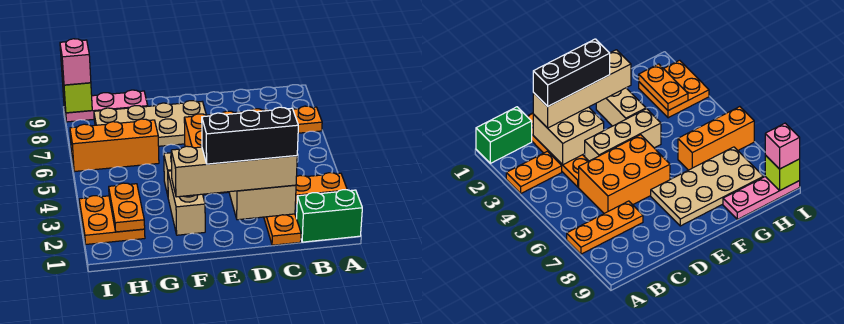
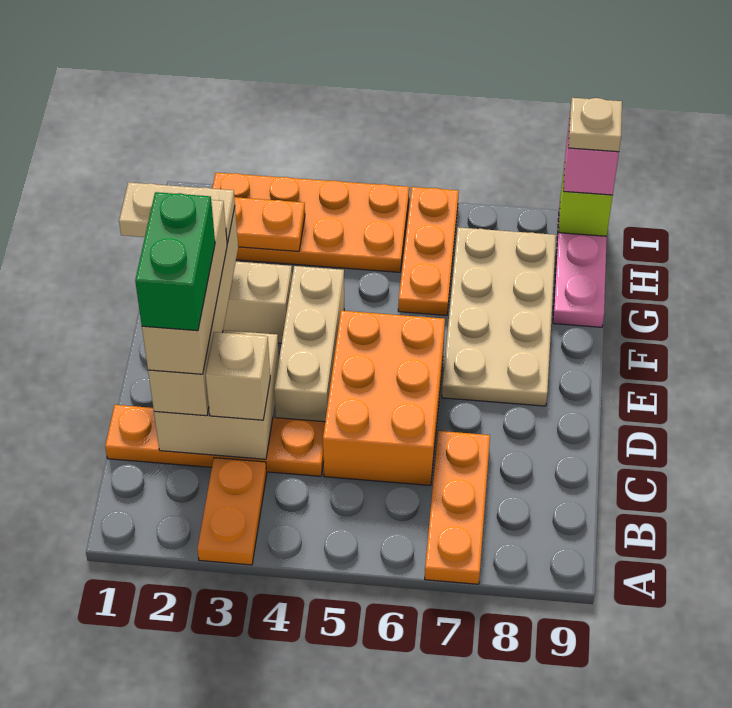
green 1x2 brick [297,190,362,242] -> green 1x2 brick moved to [135,192,215,331]
black 1x3 brick [202,107,298,164] -> tan 1x3 brick [142,200,227,374]
none -> tan 1x1 brick [206,332,270,420]
none -> tan 1x2 plate [119,182,235,243]
orange 1x3 brick [70,119,159,172] -> orange 1x3 plate [398,187,459,315]
orange 2x2 plate [79,196,145,244] -> orange 2x4 plate [212,173,409,272]
none -> tan 1x1 plate [568,98,622,152]

